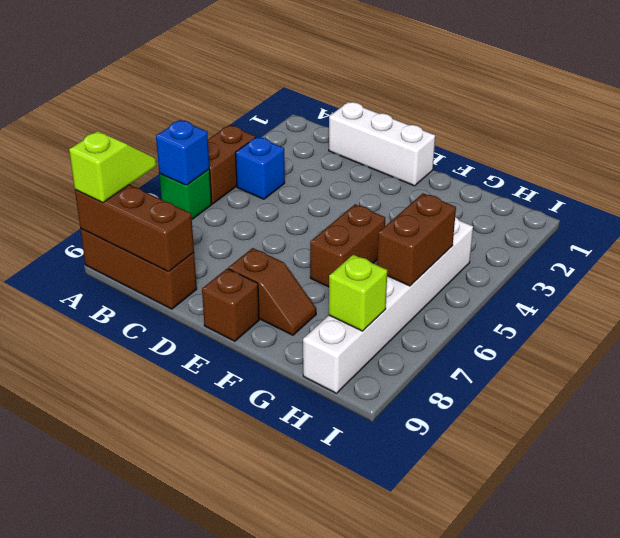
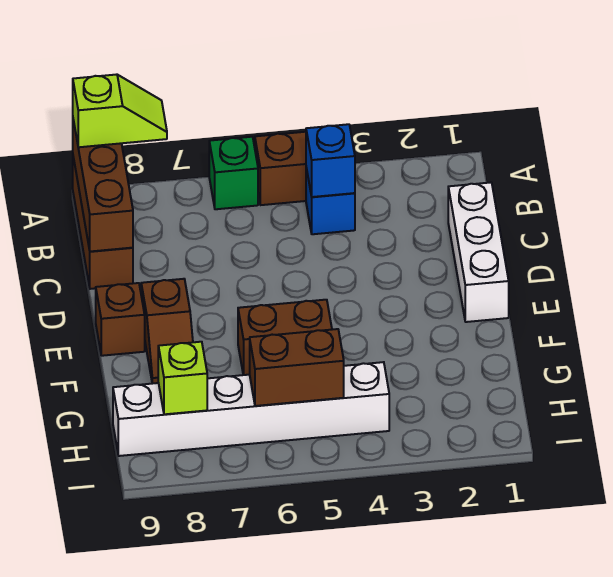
blue 1x1 brick [156,120,209,185] -> blue 1x1 brick moved to [306,124,355,197]

